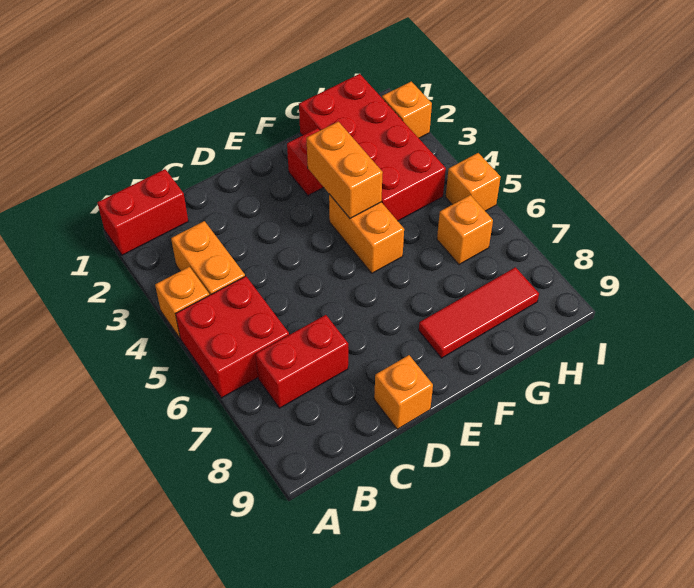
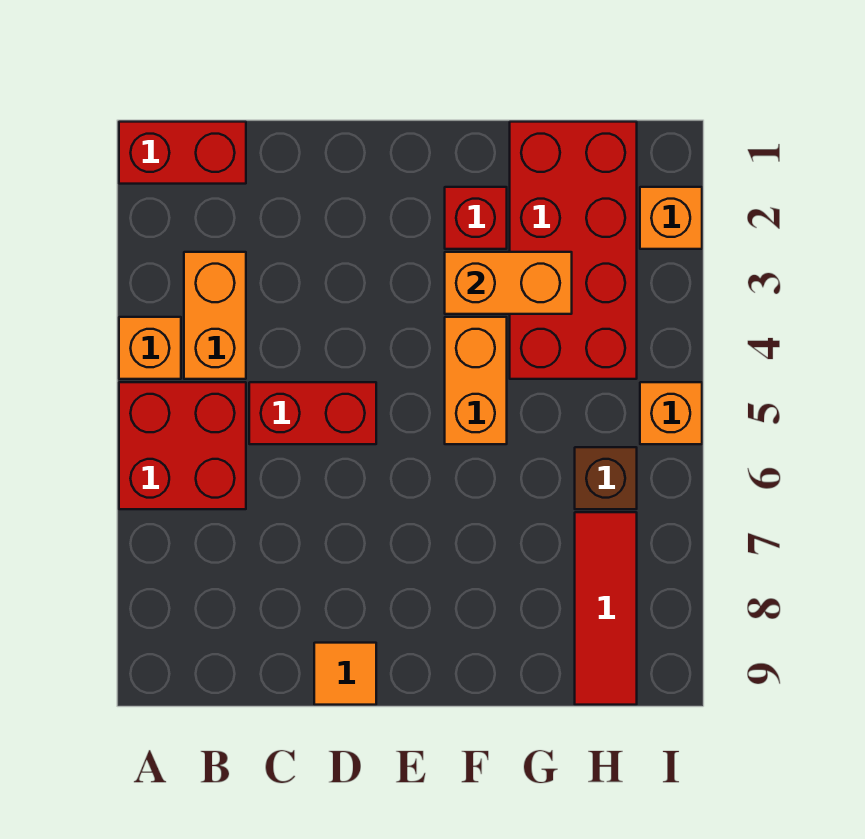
red 1x2 brick [256,315,348,408] -> red 1x2 brick moved to [249,382,376,444]
orange 1x1 brick [374,355,433,429] -> orange 1x1 tile [314,643,376,705]
orange 1x2 brick [306,122,383,218] -> orange 1x2 brick turned to [445,252,572,314]
red 1x3 tile [419,267,539,358] -> red 1x3 tile turned to [575,512,637,705]
orange 1x1 brick [437,195,493,264] -> brown 1x1 brick [575,447,637,509]

